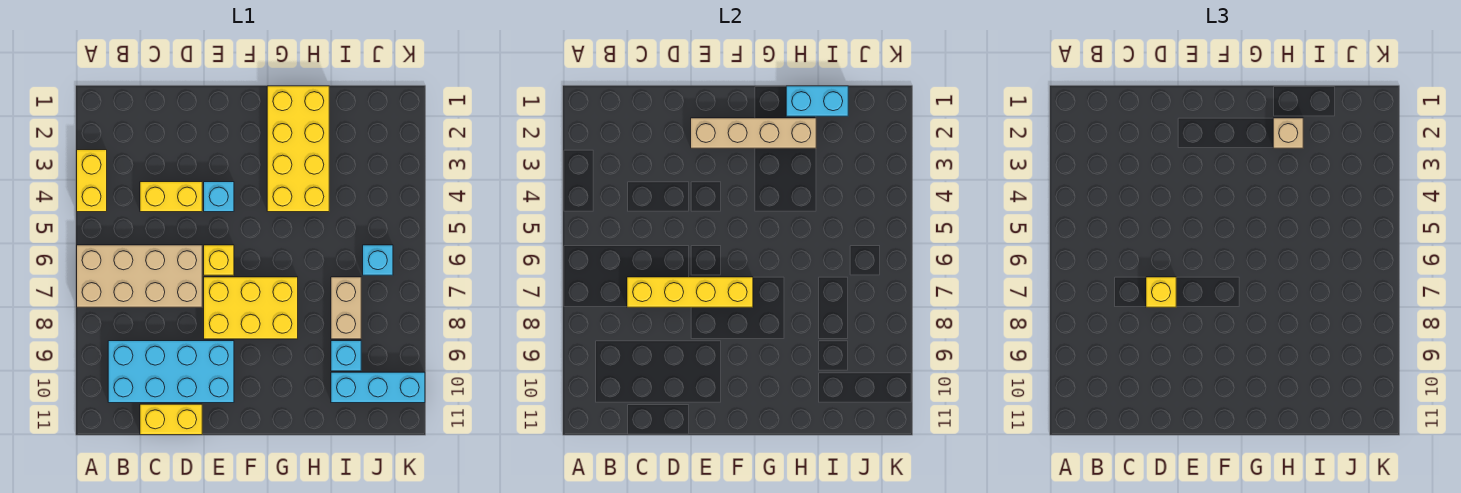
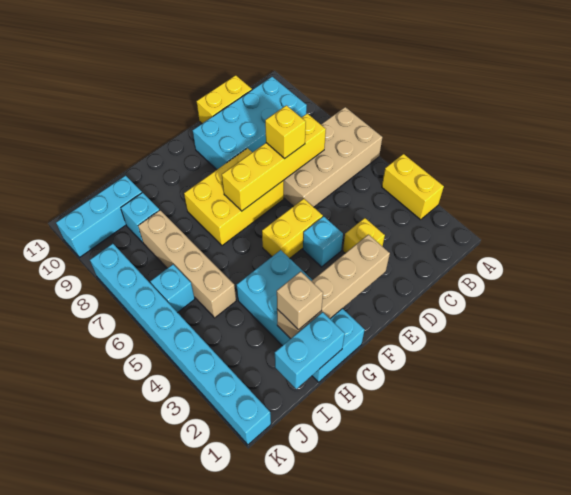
yellow 1x2 brick [140,182,202,212] -> yellow 1x2 brick moved to [262,199,323,258]
yellow 1x1 brick [204,245,234,275] -> yellow 1x1 brick moved to [343,218,385,253]
yellow 2x4 brick [267,86,329,212] -> cyan 2x4 brick [236,250,365,382]
tan 1x2 brick [331,277,361,339] -> tan 1x4 brick [138,210,236,318]
none -> cyan 1x8 brick [90,244,271,445]

